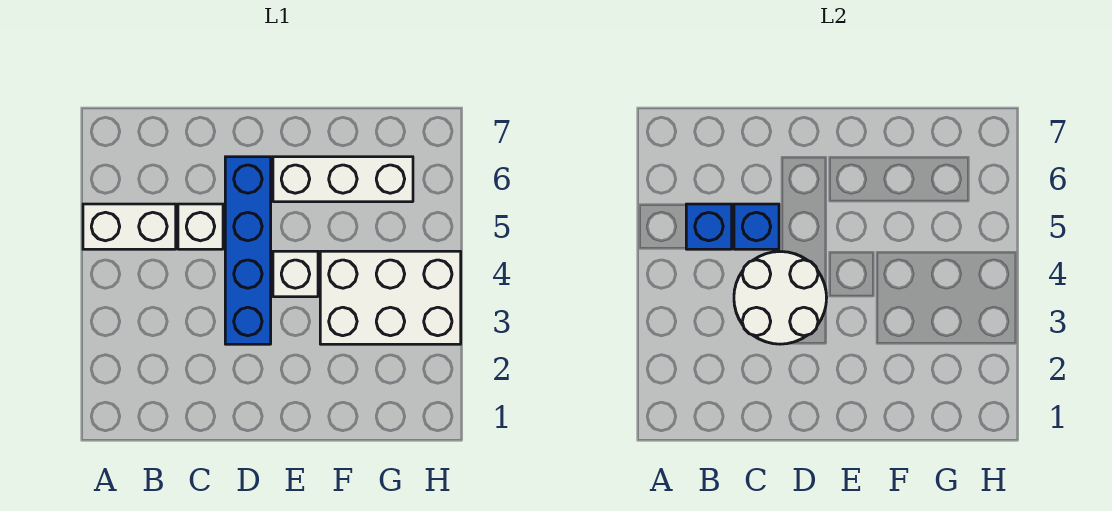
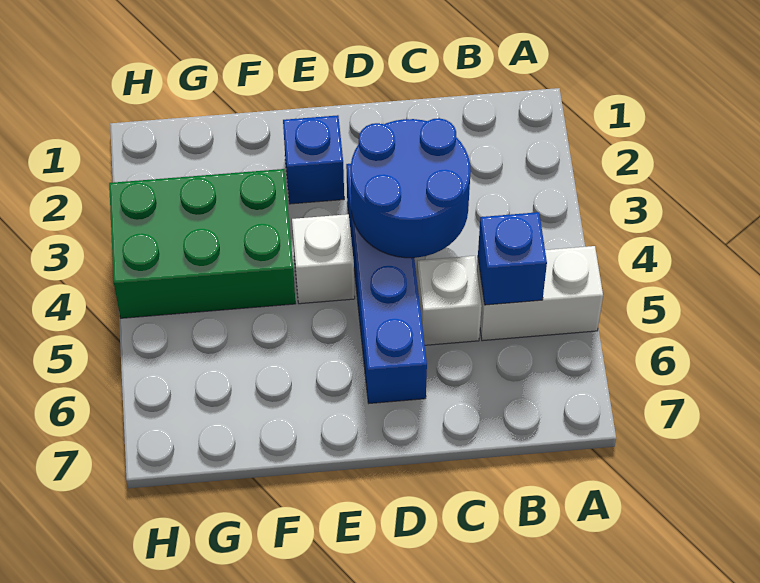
white 2x2 round brick [734,252,827,344] -> blue 2x2 round brick [351,118,471,258]
blue 1x1 brick [734,204,779,249] -> blue 1x1 brick moved to [283,115,344,204]
white 1x3 brick [273,157,413,202] -> none
white 2x3 brick [320,251,461,344] -> green 2x3 brick [109,169,296,318]

